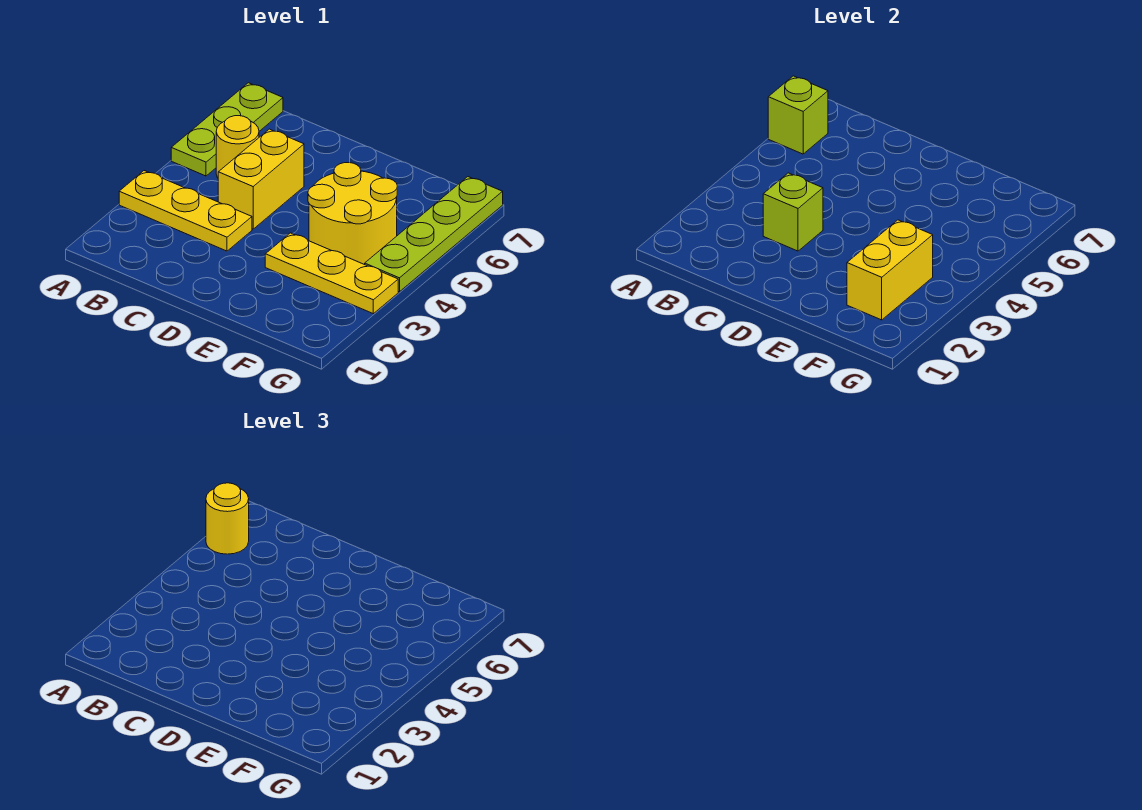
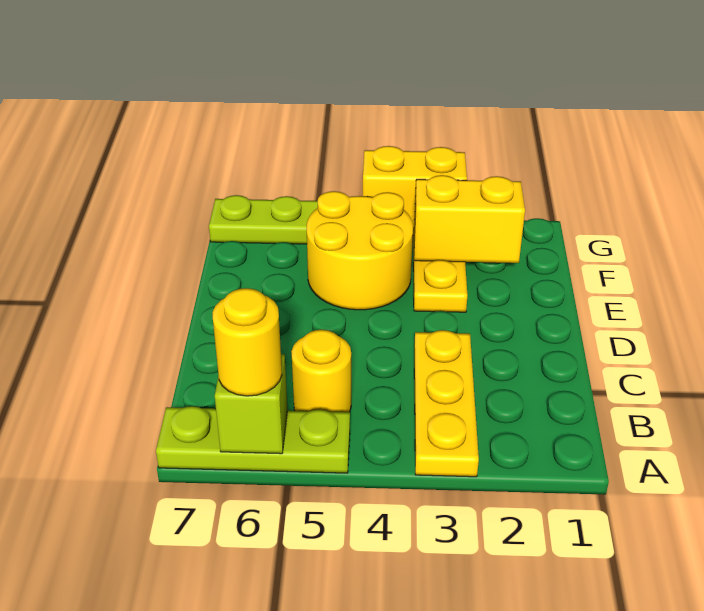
lime 1x1 brick [763,173,823,251] -> none
yellow 1x2 brick [218,129,304,229] -> yellow 1x2 brick moved to [363,146,467,230]

